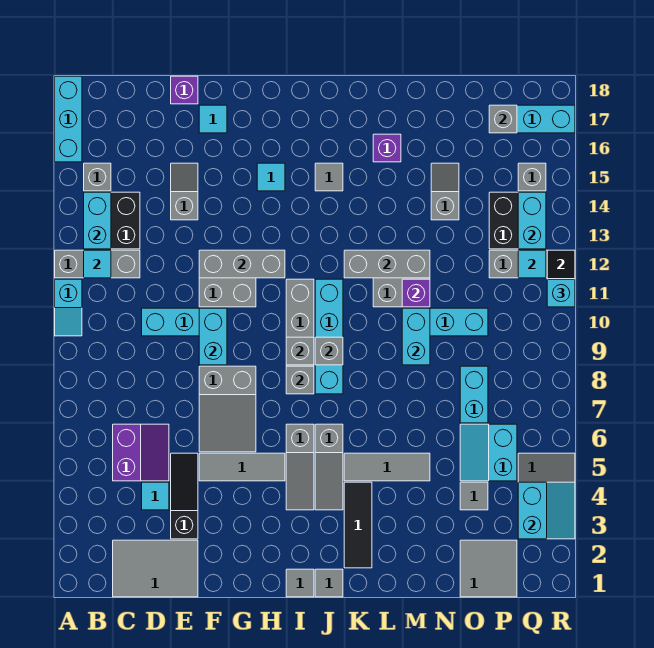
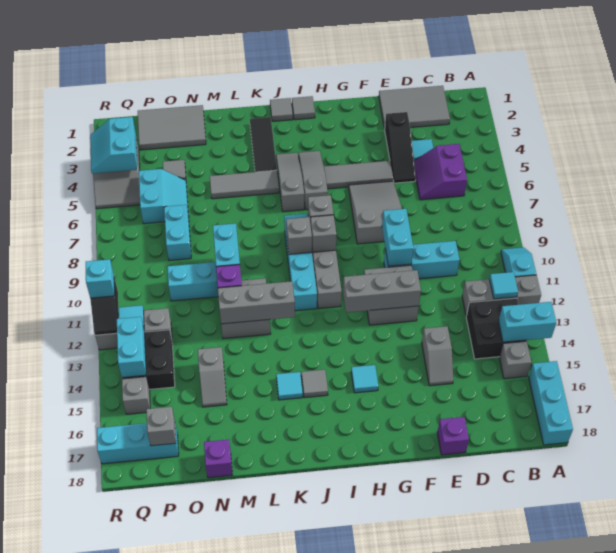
cyan 1x2 brick [84,192,111,249] -> cyan 1x2 brick turned to [499,302,556,342]
cyan 1x1 tile [199,105,227,133] -> cyan 1x1 tile moved to [276,372,303,400]
purple 1x1 brick [373,134,401,162] -> purple 1x1 brick moved to [204,440,232,478]
grey 2x2 tile [460,540,517,597] -> grey 2x3 tile [138,105,206,150]

